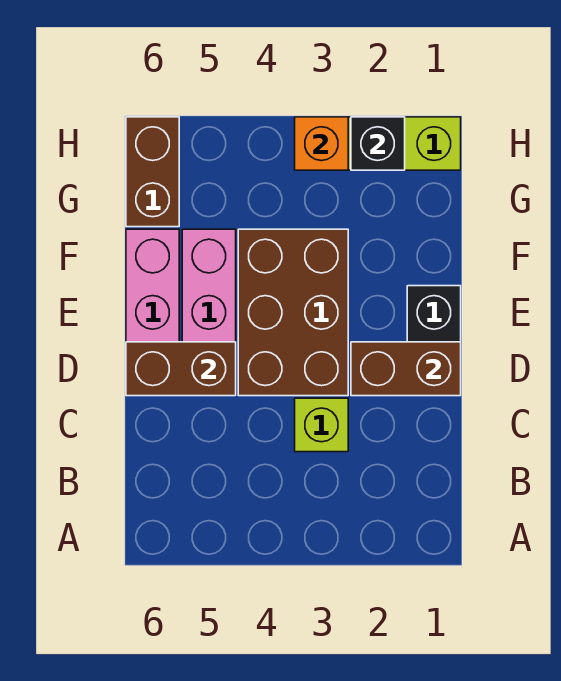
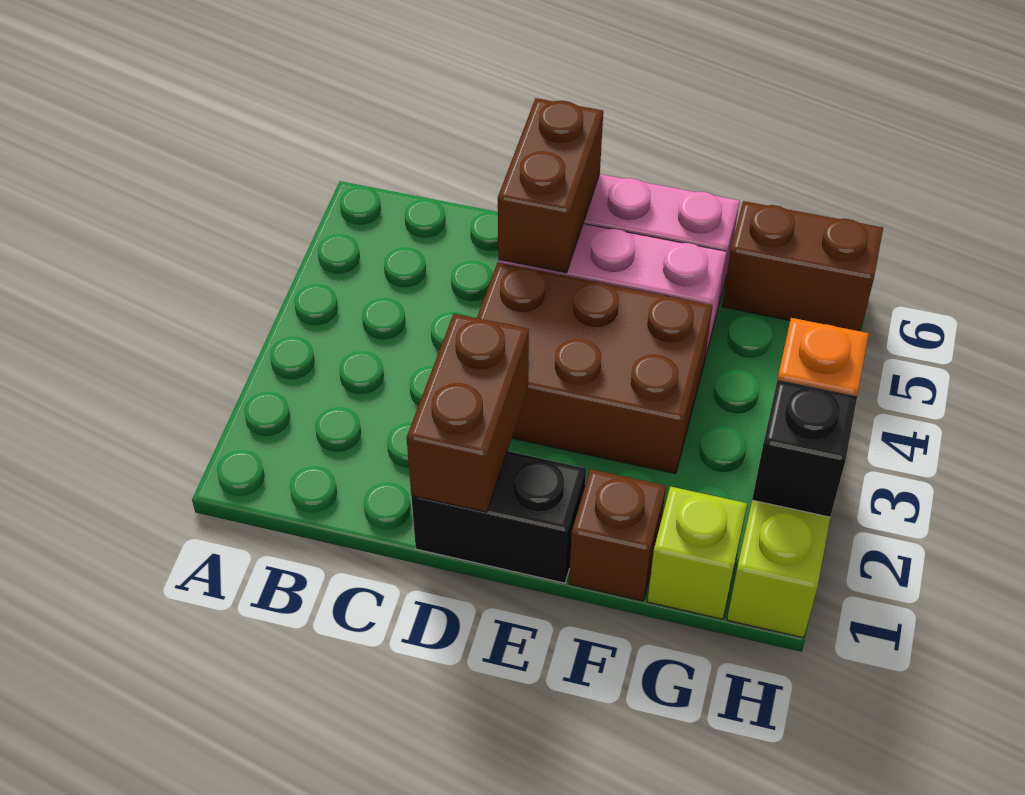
lime 1x1 brick [295,398,348,452] -> lime 1x1 brick moved to [647,486,747,619]
none -> brown 1x1 brick [569,469,666,601]

